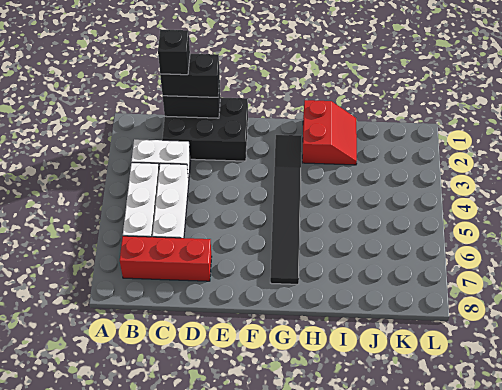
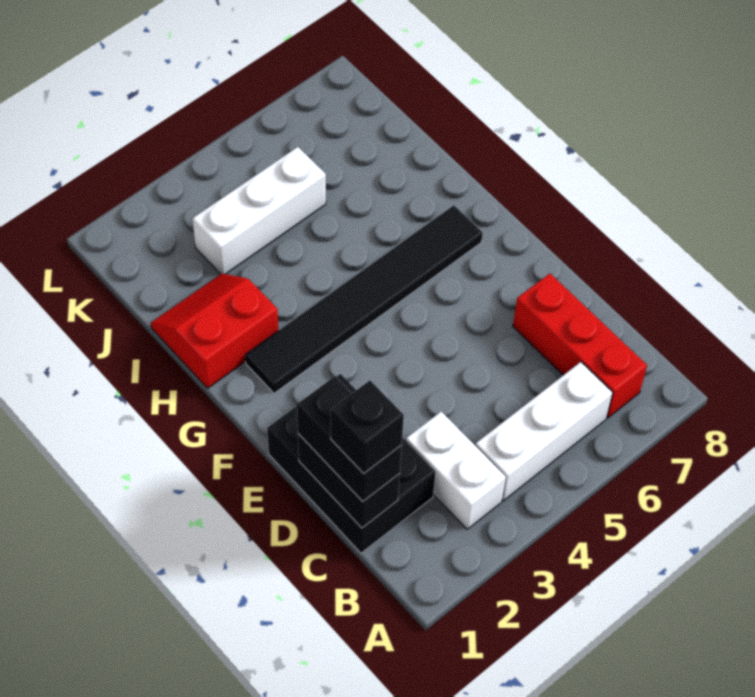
white 1x3 brick [152,163,189,238] -> white 1x3 brick moved to [192,147,326,274]

